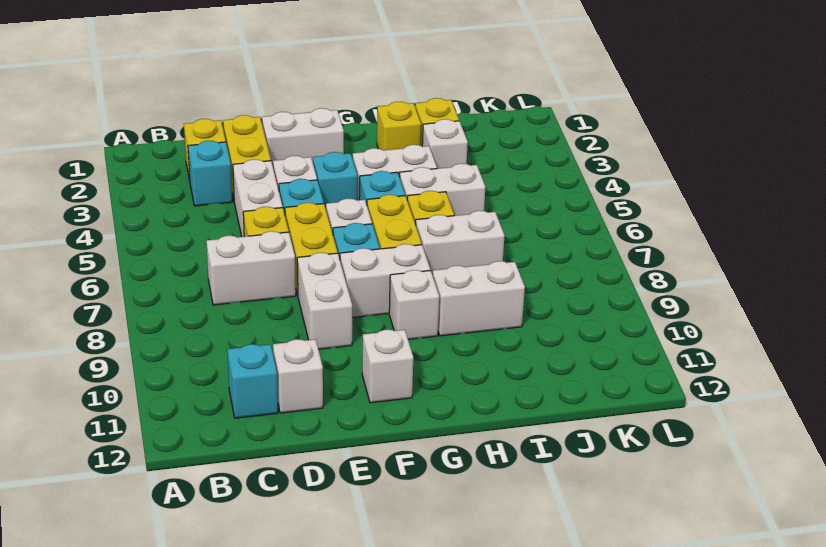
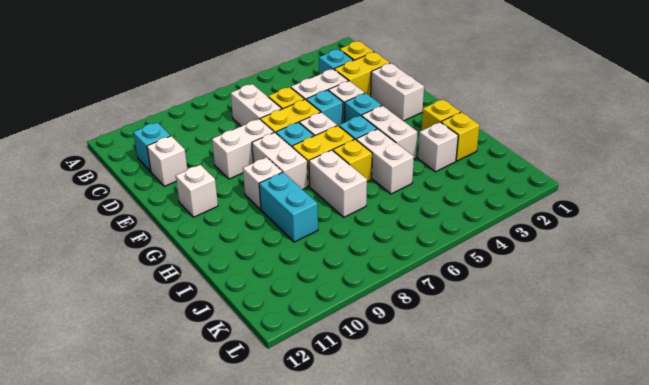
white 1x2 brick [433,261,525,336] -> cyan 1x2 brick [259,172,318,242]

